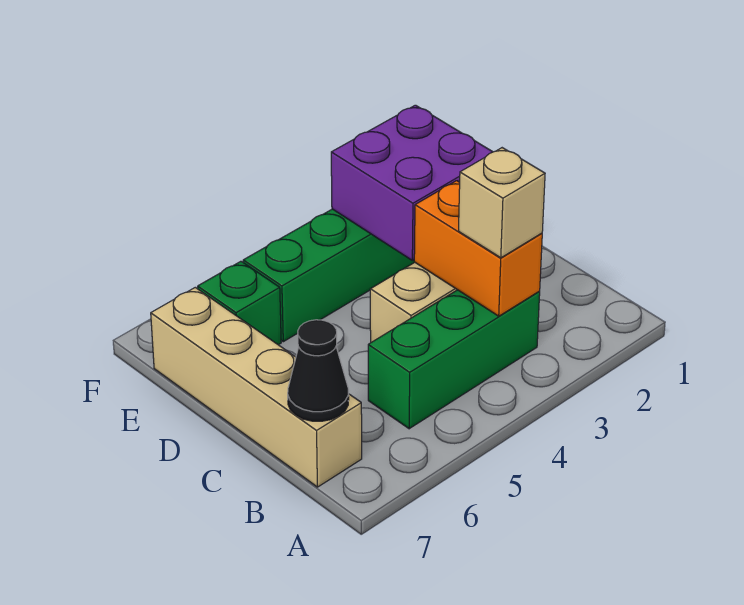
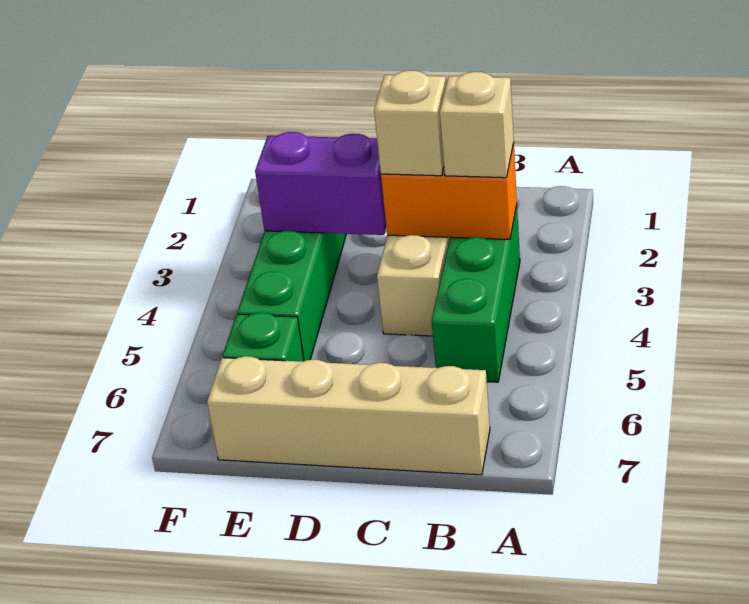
black 1x1 cone [288,320,349,421] -> none
none -> tan 1x1 brick [374,71,446,176]
purple 2x2 brick [331,105,492,260] -> purple 1x2 brick [255,132,386,235]

